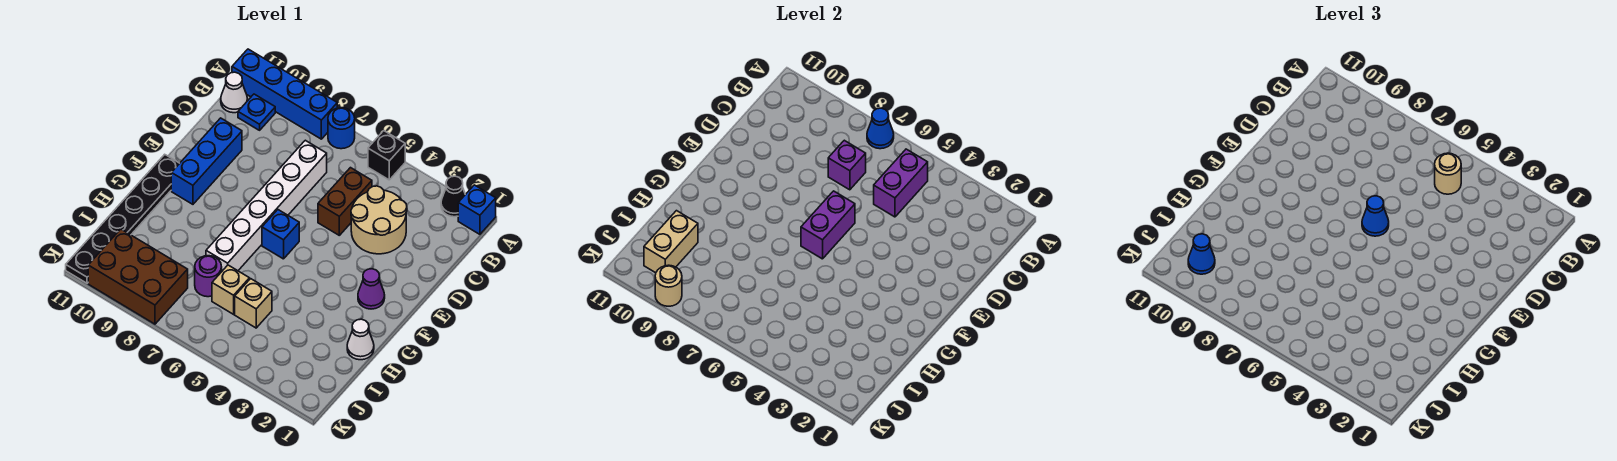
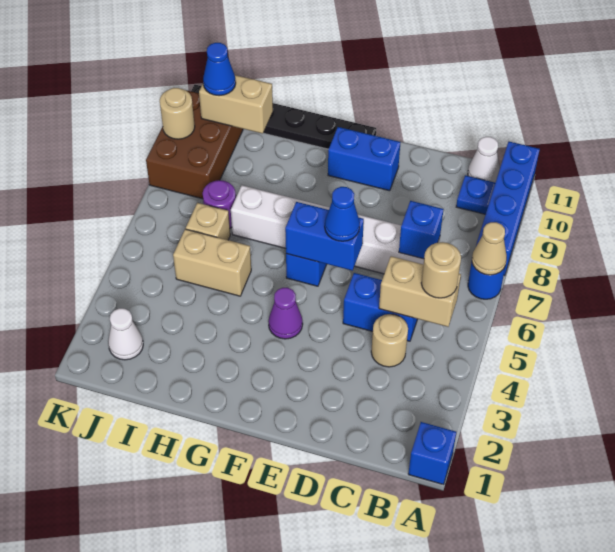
black 1x1 cone [441,176,465,217] -> none
black 1x1 brick [368,131,405,180] -> none
blue 1x1 cone [867,108,894,149] -> tan 1x1 cone [472,222,507,275]
purple 1x2 brick [874,149,928,217] -> tan 1x2 brick [379,256,461,327]
tan 2x2 round brick [351,186,407,254] -> tan 1x1 round brick [371,314,408,367]
brown 1x2 brick [318,168,372,235] -> blue 1x2 brick [343,273,417,341]
purple 1x1 brick [828,140,866,190] -> blue 1x1 brick [399,201,443,259]
blue 1x3 brick [171,118,242,204] -> blue 1x2 brick [328,127,400,191]
purple 1x2 brick [801,191,855,259] -> blue 1x2 brick [285,202,364,271]
purple 1x1 cone [358,269,385,309] -> purple 1x1 cone moved to [268,288,303,339]
white 1x1 cone [347,319,374,360] -> white 1x1 cone moved to [108,308,143,360]
tan 1x1 brick [235,279,272,328] -> tan 1x2 brick [173,229,251,296]

